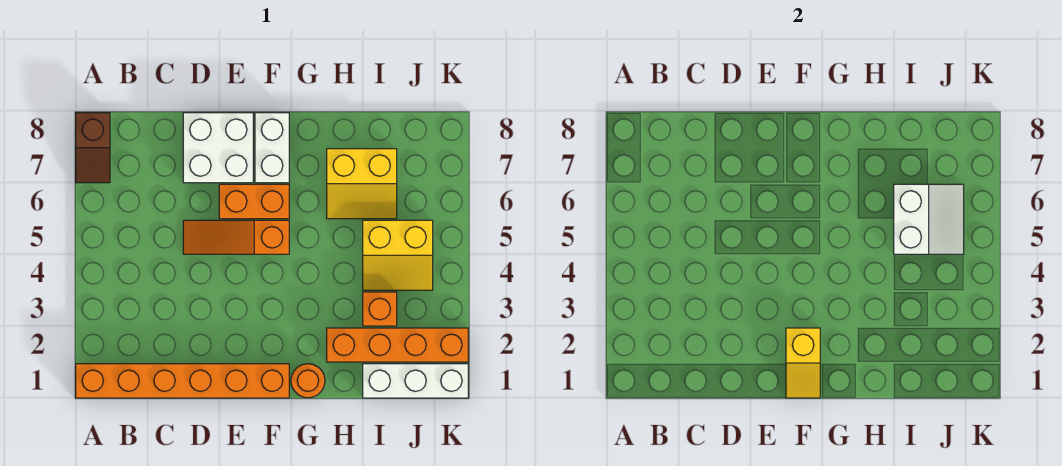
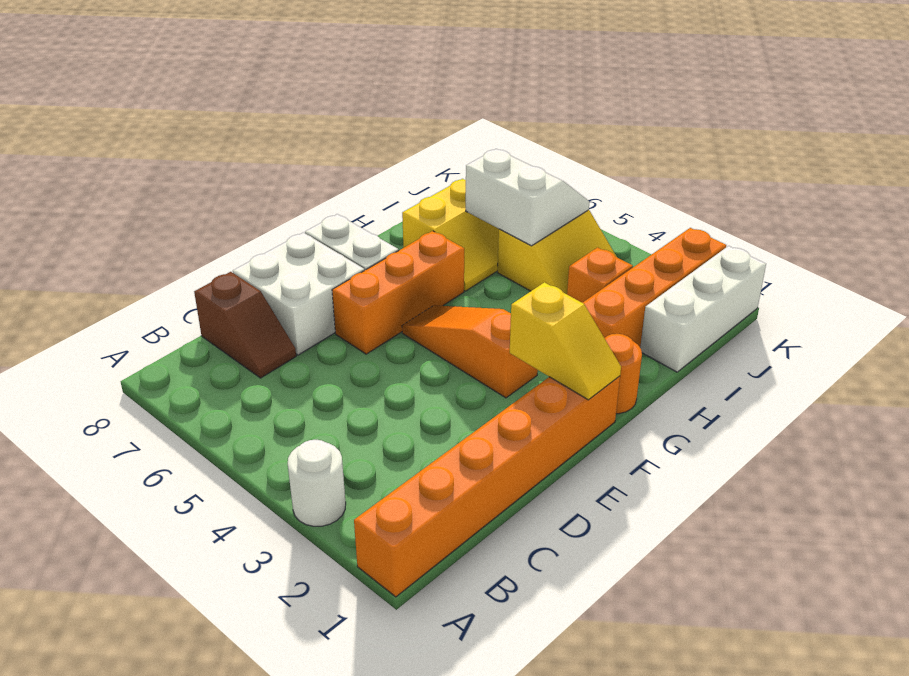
none -> white 1x1 round brick [288,440,346,526]
brown 1x2 slope [76,113,110,183] -> brown 1x2 slope moved to [194,272,296,378]
orange 1x3 slope [183,220,289,254] -> orange 1x3 slope turned to [402,305,538,398]
orange 1x2 brick [219,184,289,219] -> orange 1x3 brick [332,231,464,354]

